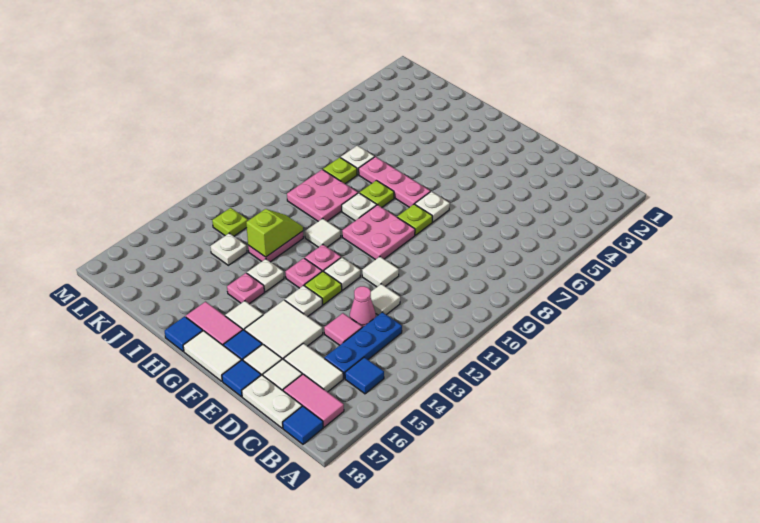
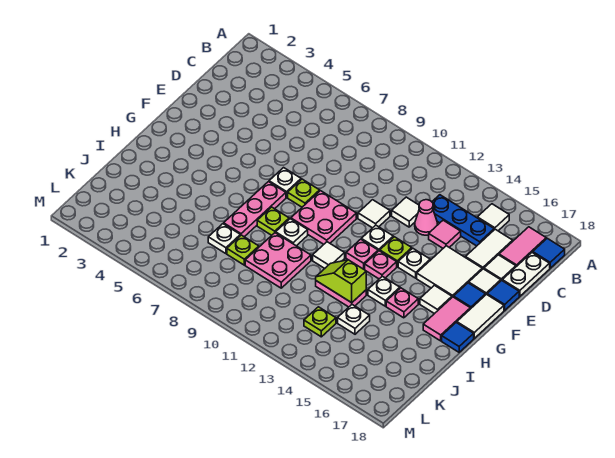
blue 1x1 tile [345,357,384,394] -> white 1x1 tile [477,204,509,231]

